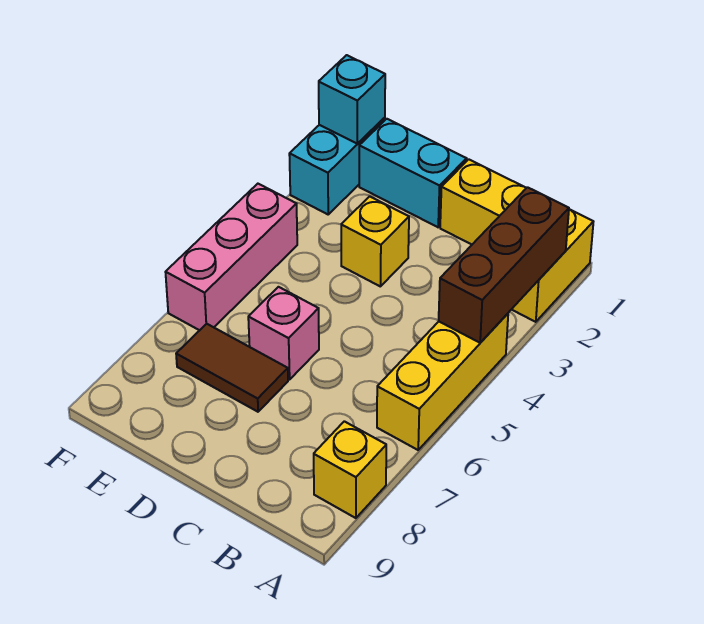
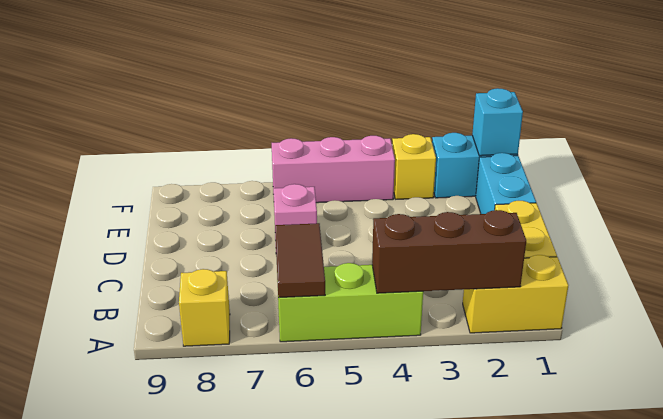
yellow 1x3 brick [377,314,508,450] -> lime 1x3 brick [277,263,423,342]
yellow 1x1 brick [341,196,409,286] -> yellow 1x1 brick moved to [392,134,436,199]
brown 1x2 tile [176,324,288,412] -> brown 1x2 tile moved to [275,223,325,298]

